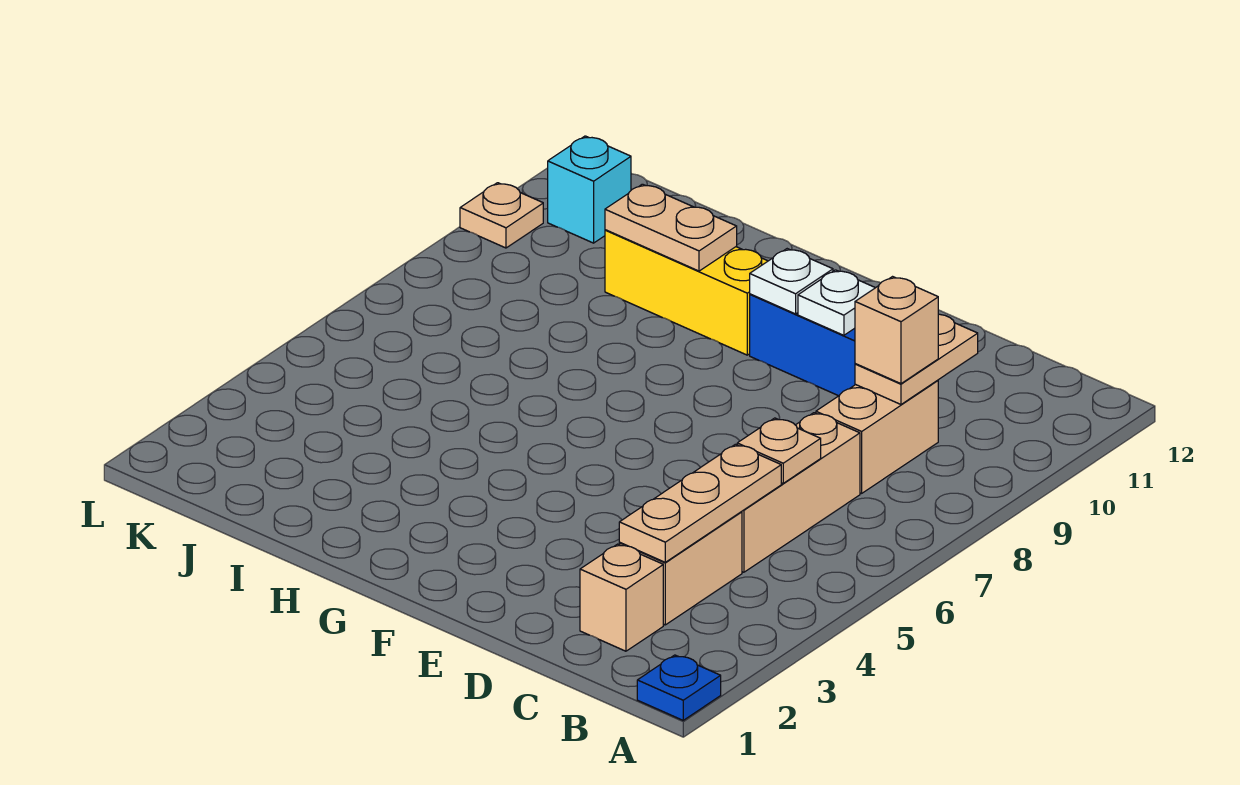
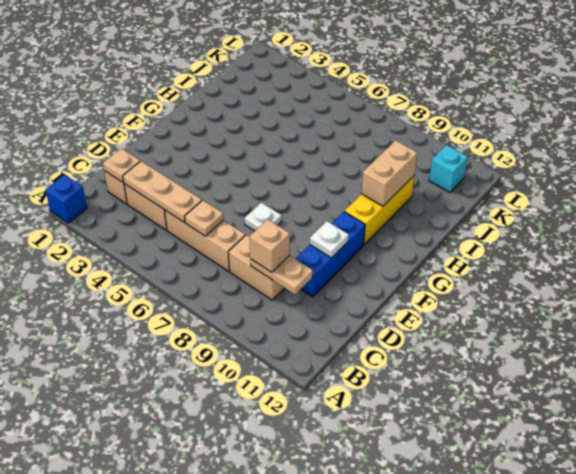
blue 1x1 plate [637,655,721,720] -> blue 1x1 brick [45,174,87,223]
white 1x1 plate [750,249,833,314] -> white 1x1 plate moved to [245,203,281,231]
tan 1x2 plate [605,184,737,271] -> tan 1x2 brick [362,140,417,206]
tan 1x1 plate [460,183,543,248] -> tan 1x1 plate moved to [103,148,140,182]

